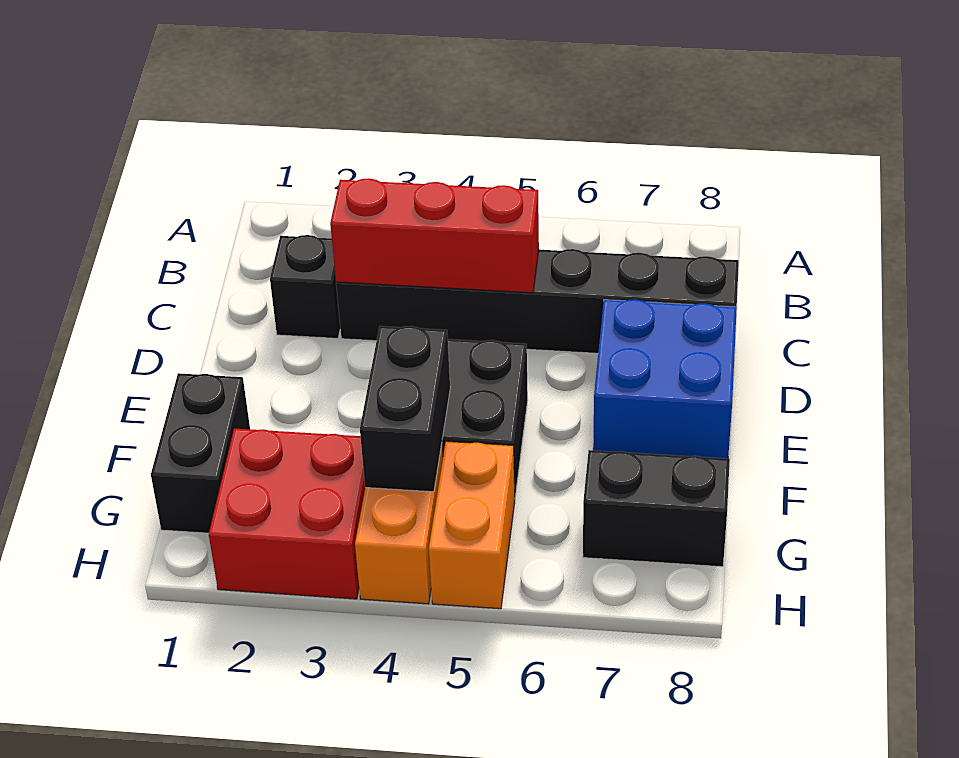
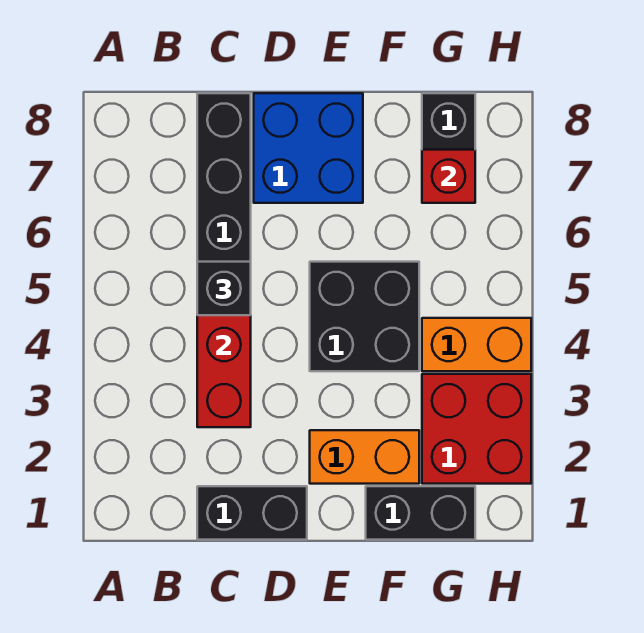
black 1x1 brick [270,235,340,338] -> black 1x1 brick moved to [197,262,251,315]
black 1x2 brick [360,326,450,492] -> black 1x2 brick moved to [197,486,307,540]
orange 1x2 brick [429,441,515,609] -> orange 1x2 brick moved to [310,430,419,484]
none -> red 1x1 brick [422,150,475,203]

